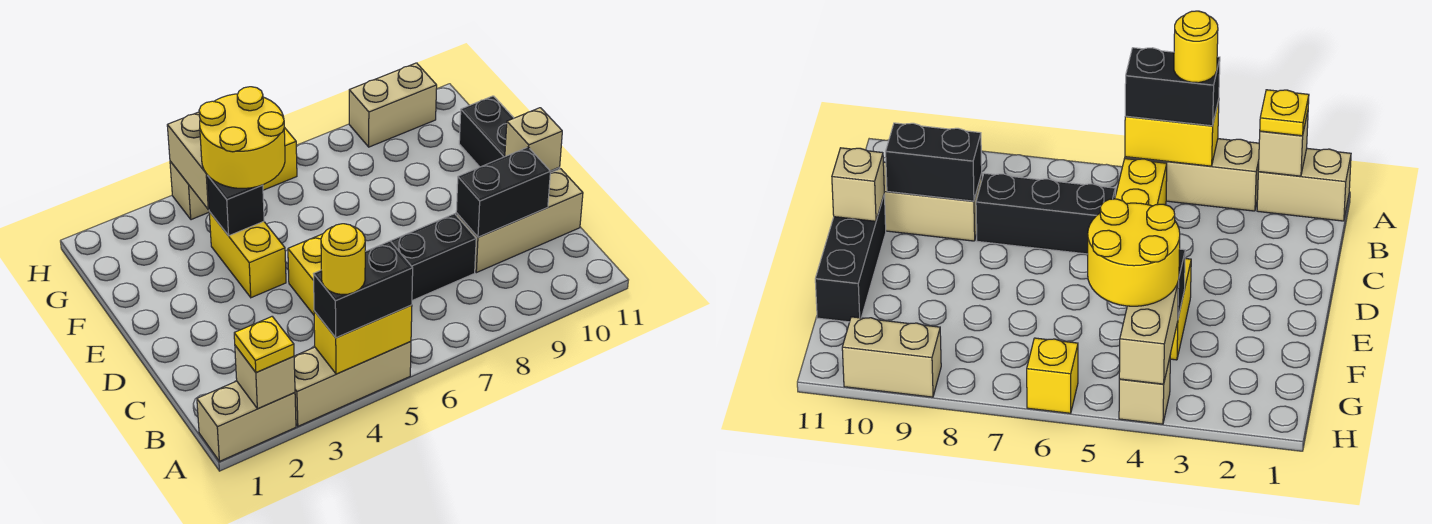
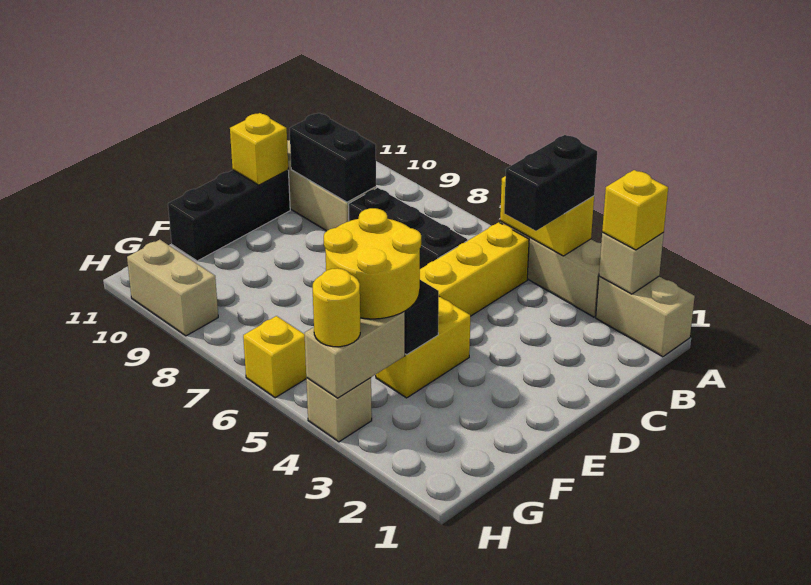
yellow 1x1 plate [234,317,294,373] -> yellow 1x1 brick [602,170,668,250]
black 1x2 brick [314,241,413,338] -> black 1x2 brick turned to [504,135,597,231]
yellow 1x1 round brick [321,224,365,295] -> yellow 1x1 round brick moved to [313,268,360,347]
tan 1x1 brick [505,108,562,171] -> yellow 1x1 brick [230,113,288,185]

